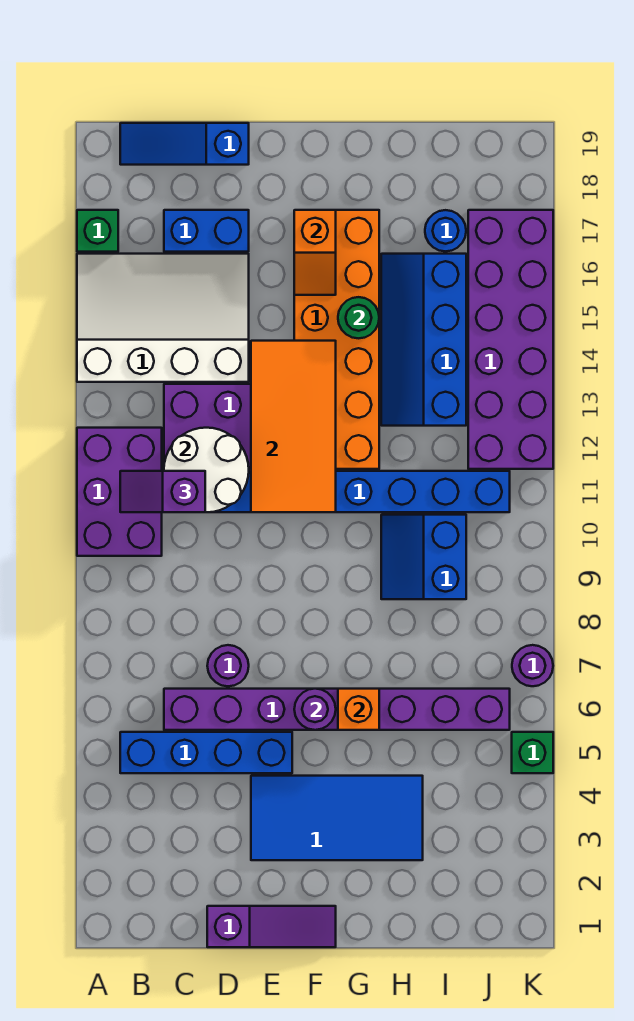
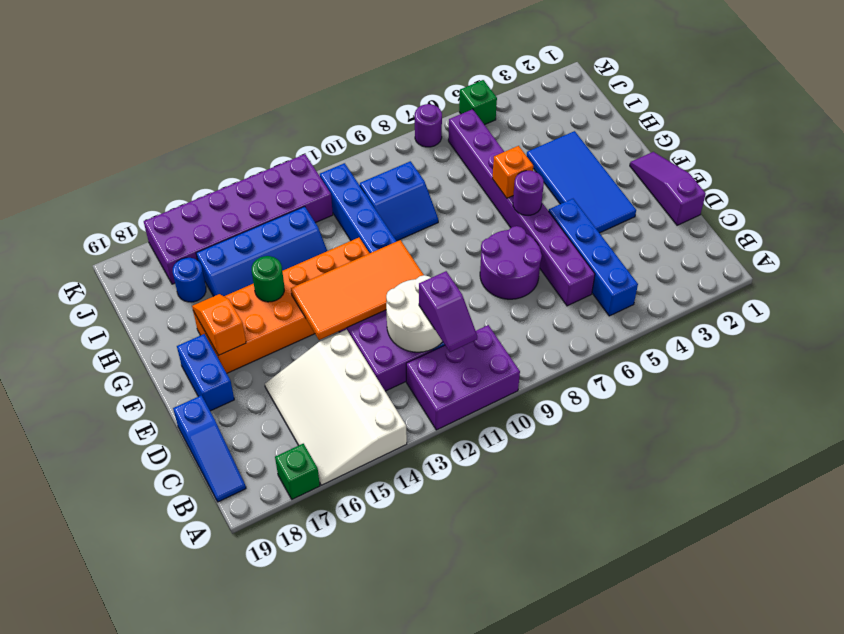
blue 1x2 brick [164,210,249,252] -> blue 1x2 brick moved to [177,334,234,411]
purple 1x1 round brick [207,645,249,686] -> purple 2x2 round brick [480,226,542,299]
orange 1x2 slope [294,210,336,295] -> orange 1x2 slope turned to [192,294,246,355]

